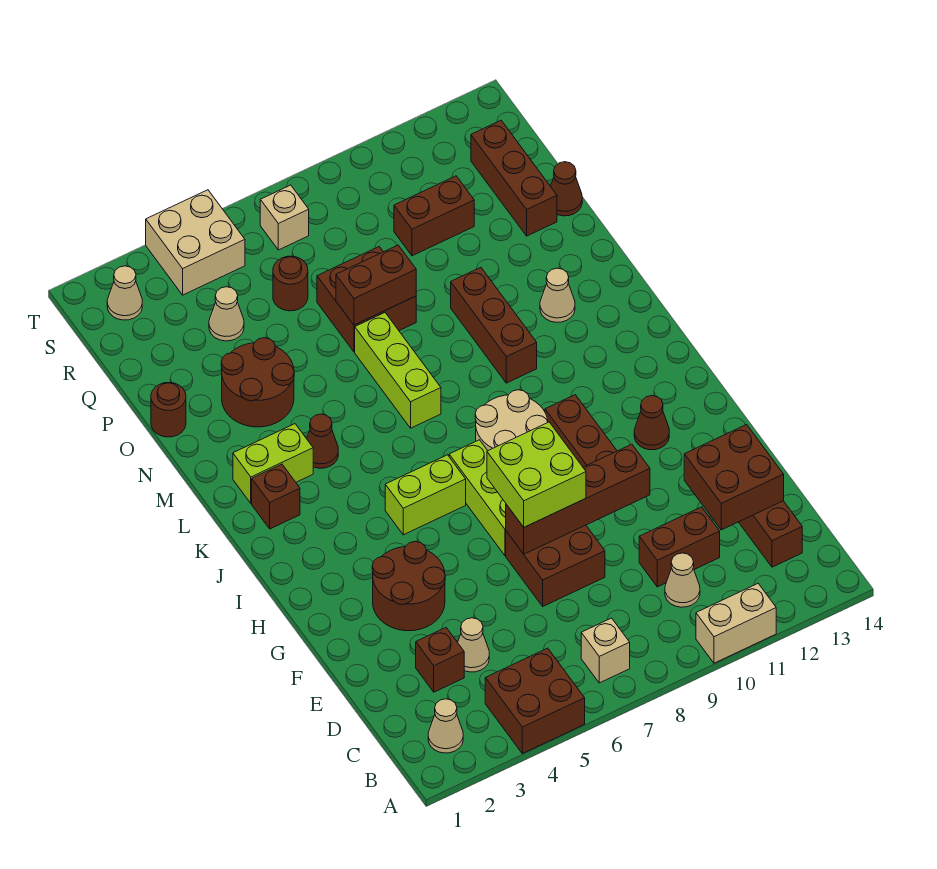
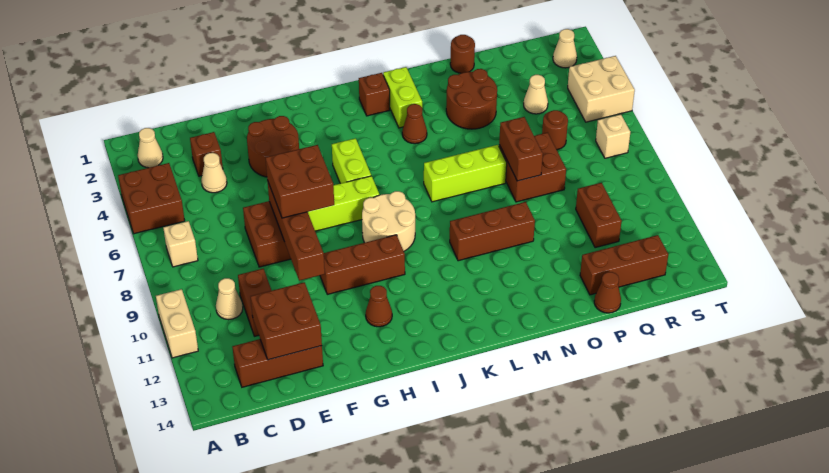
lime 2x2 brick [487,422,586,527] -> brown 2x2 brick [266,145,334,218]
tan 1x1 cone [540,268,575,322] -> none

